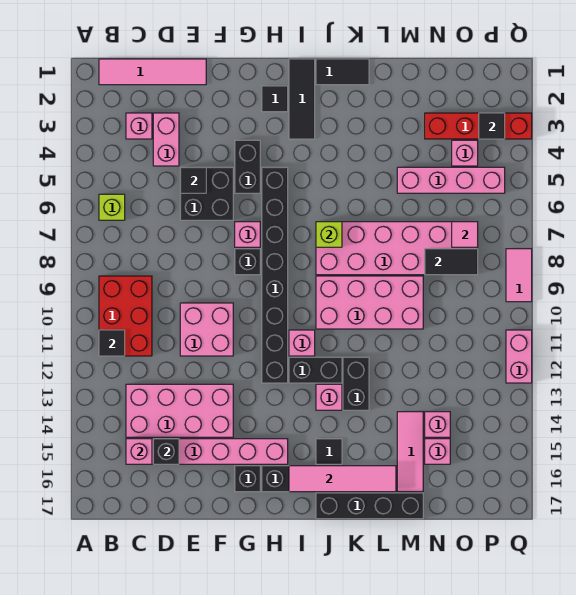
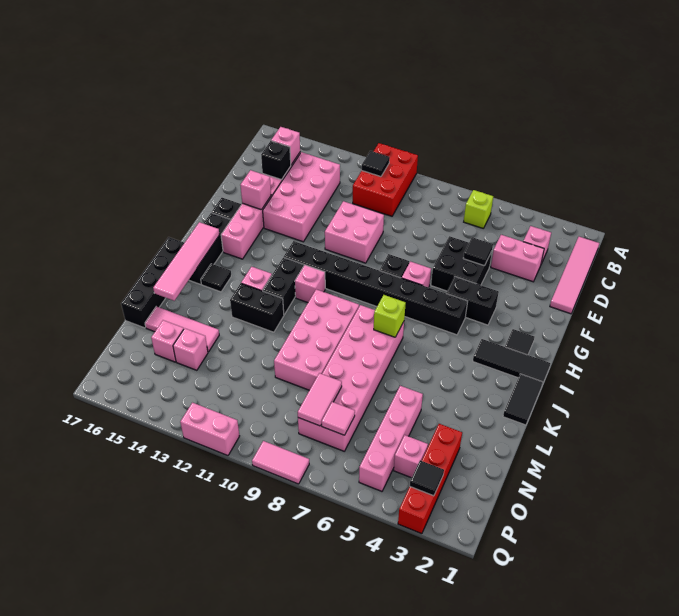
red 2x3 brick [99,276,152,356] -> red 2x3 brick turned to [353,143,418,216]
none -> pink 1x1 brick [240,170,271,210]
black 1x2 tile [425,249,478,275] -> pink 1x2 tile [298,373,342,426]

